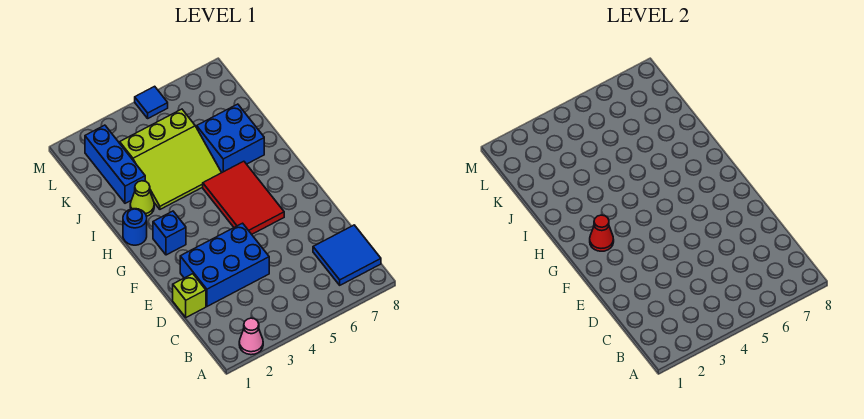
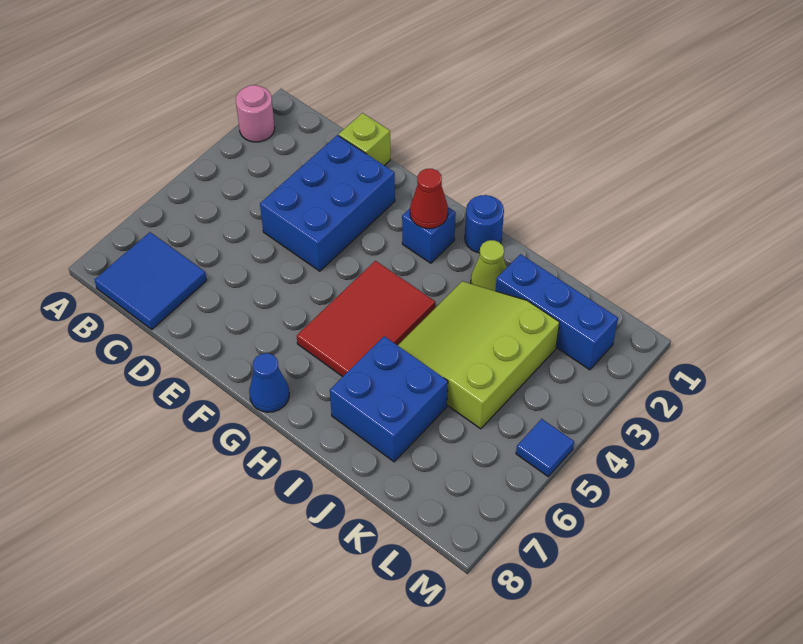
pink 1x1 cone [239,318,263,355] -> pink 1x1 round brick [236,85,275,142]
red 2x3 tile [203,161,284,234] -> red 2x3 tile turned to [297,261,435,377]
none -> blue 1x1 cone [249,353,289,412]

